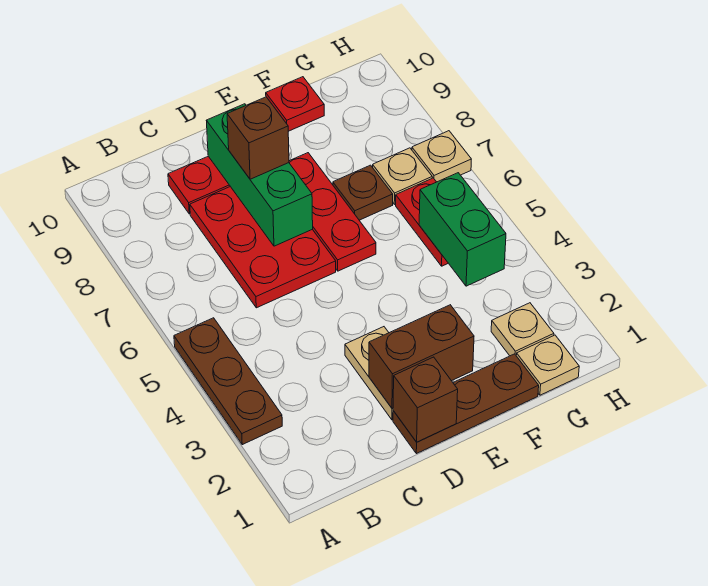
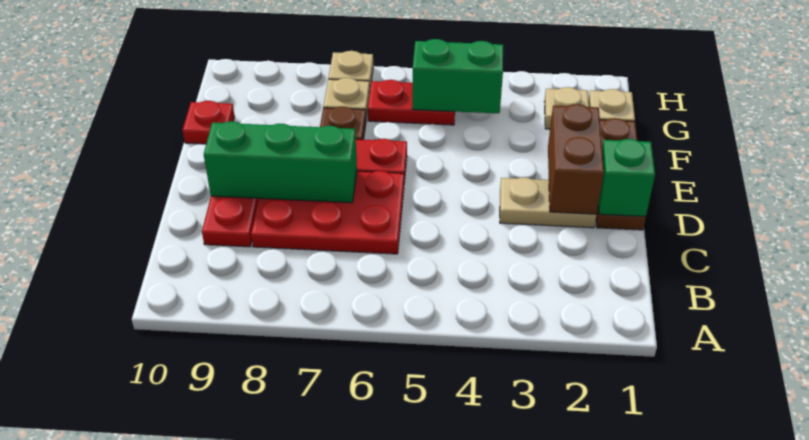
brown 1x3 plate [174,318,282,445] -> none
brown 1x1 brick [393,357,458,442] -> green 1x1 brick [598,139,655,217]
brown 1x1 brick [227,97,289,179] -> none

